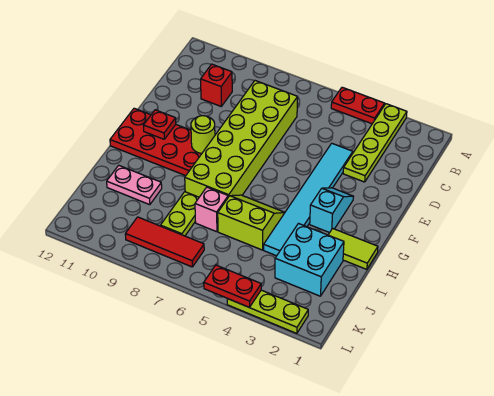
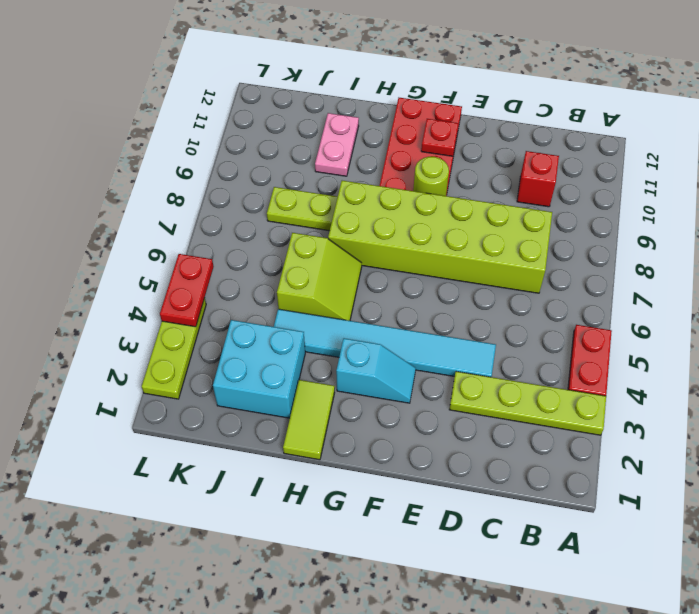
pink 1x1 brick [195,187,228,232] -> none
red 1x3 tile [125,217,204,267] -> none

